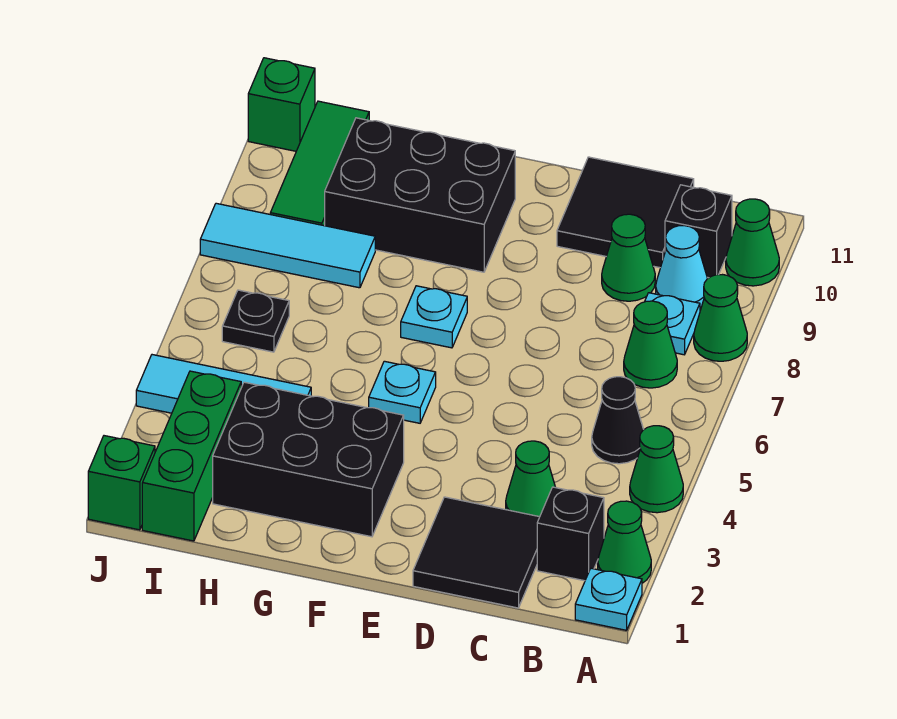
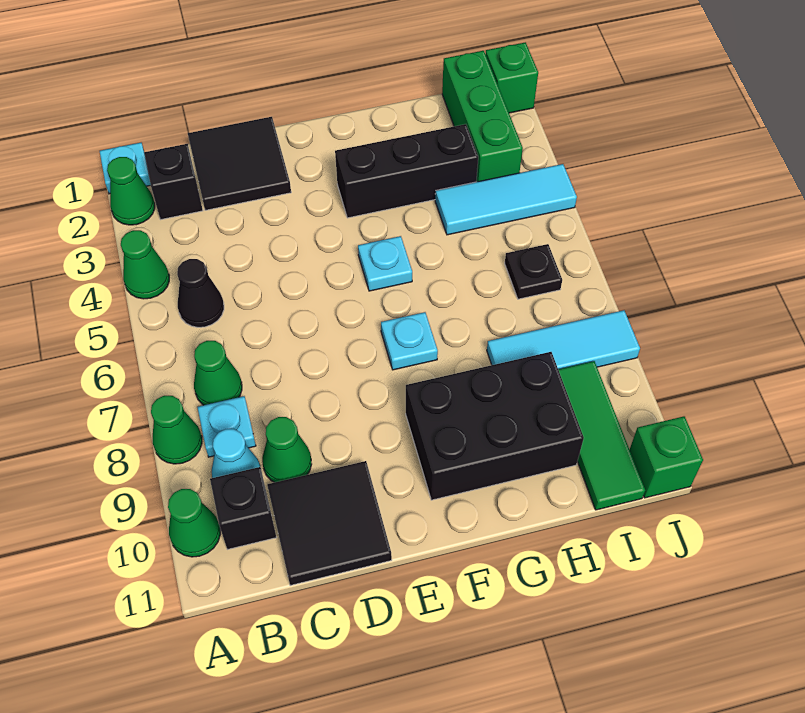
green 1x1 cone [506,441,556,517] -> none
black 2x3 brick [213,382,404,537] -> black 1x3 brick [335,124,478,218]

